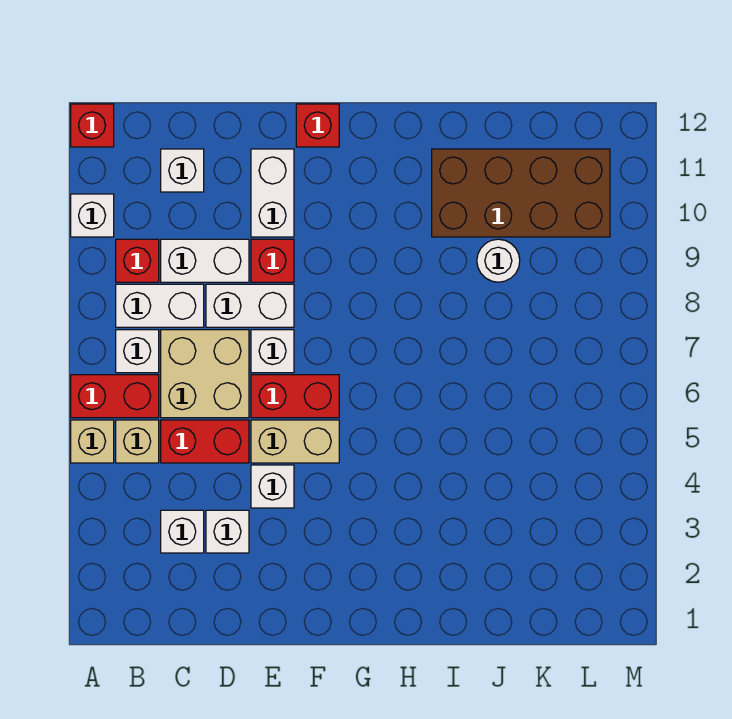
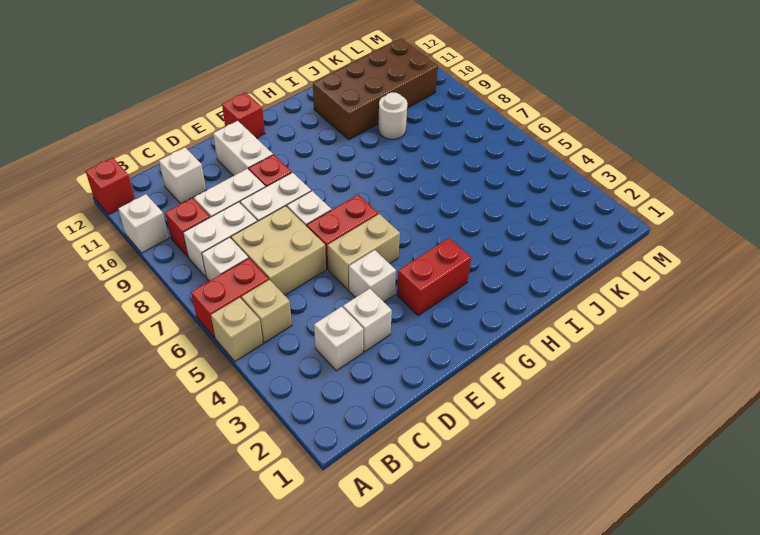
red 1x2 brick [161,420,249,463] -> red 1x2 brick moved to [397,238,471,316]

